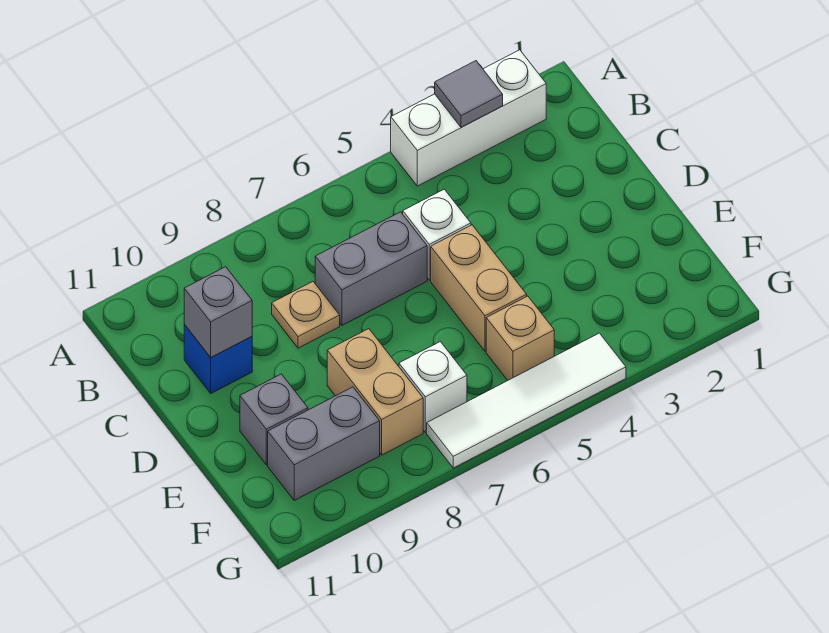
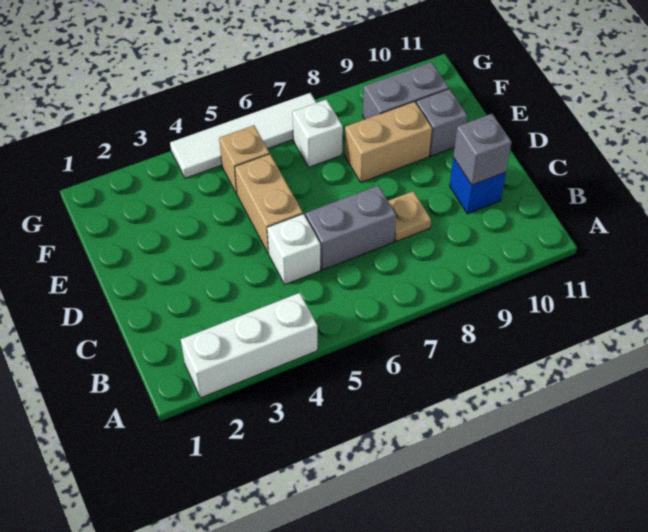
grey 1x1 tile [435,61,503,127] -> none
tan 1x2 brick [327,329,423,455] -> tan 1x2 brick turned to [345,101,432,182]

